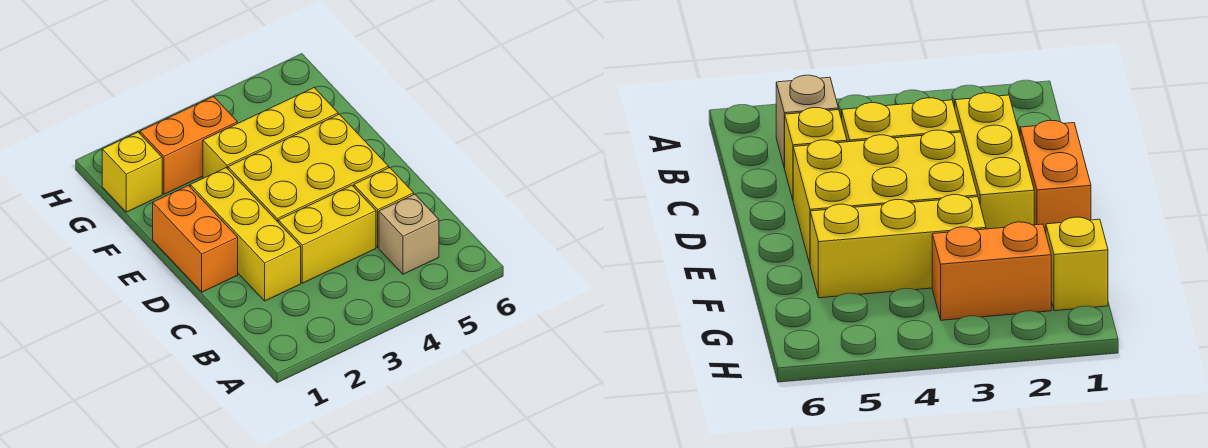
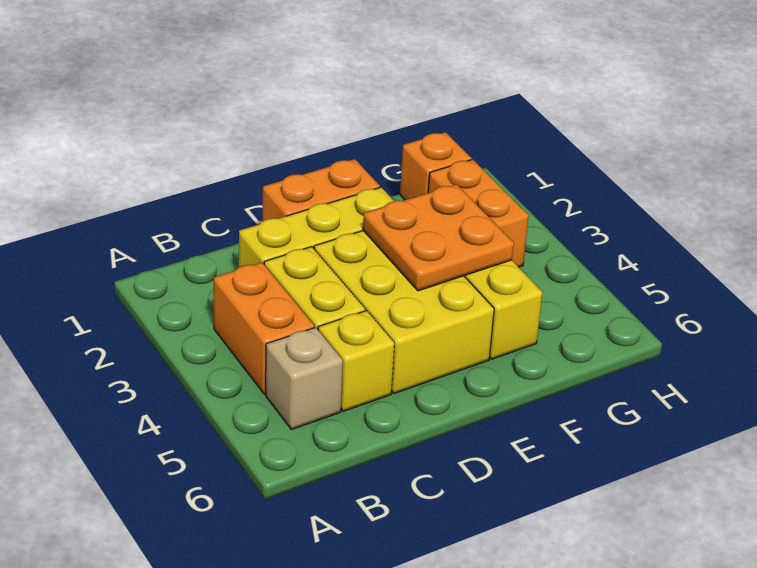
none -> orange 1x2 brick [214,262,314,394]
none -> orange 2x2 plate [363,184,514,291]
yellow 1x1 brick [102,132,162,212] -> orange 1x1 brick [400,132,472,200]

